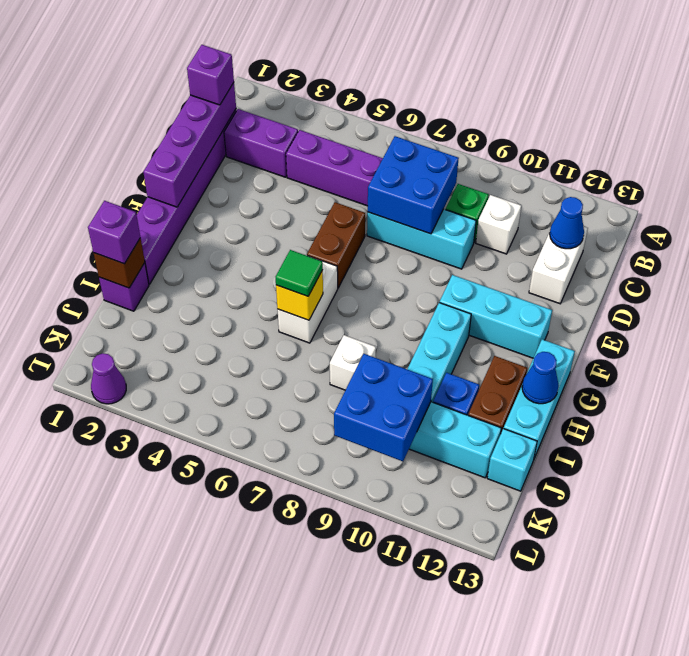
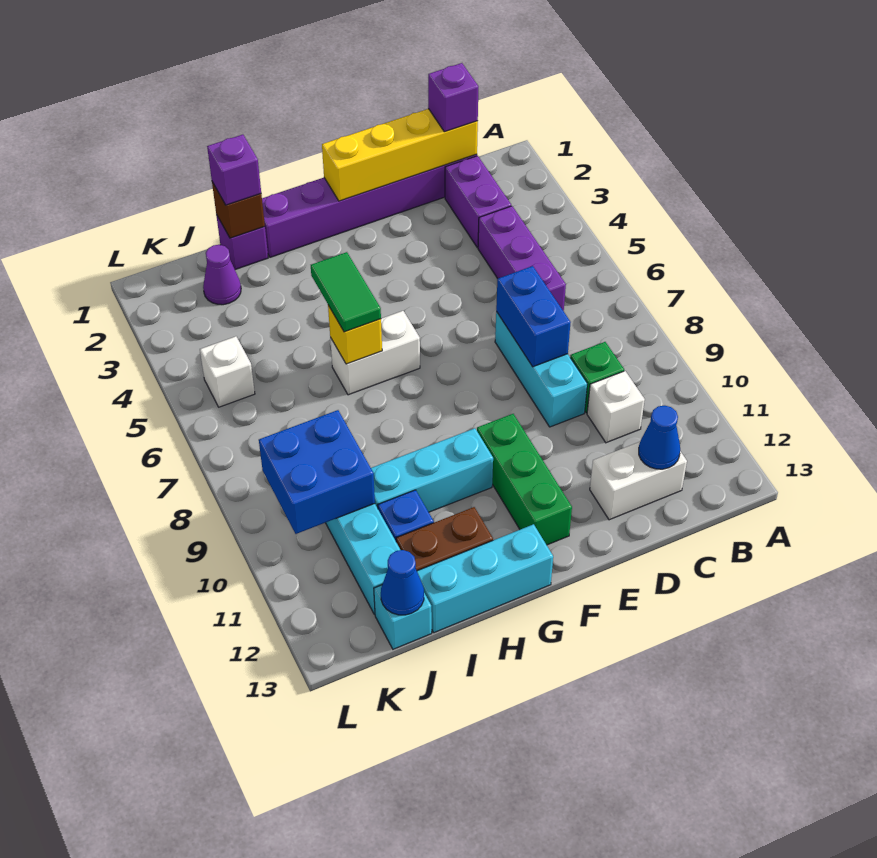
purple 1x4 brick [143,83,236,207] -> yellow 1x4 brick [322,109,478,201]
blue 2x2 brick [368,136,459,234] -> blue 1x2 brick [496,266,571,367]
brown 1x2 brick [307,202,365,288] -> none
cyan 1x3 brick [440,275,552,358] -> green 1x3 brick [477,414,572,545]
green 1x1 tile [275,250,323,296] -> green 1x2 tile [311,252,381,332]
blue 1x1 cone [522,352,559,404] -> blue 1x1 cone moved to [381,550,424,615]
white 1x1 brick [330,335,376,390] -> white 1x1 brick moved to [200,336,255,407]
purple 1x1 cone [91,353,126,404] -> purple 1x1 cone moved to [203,245,241,305]

